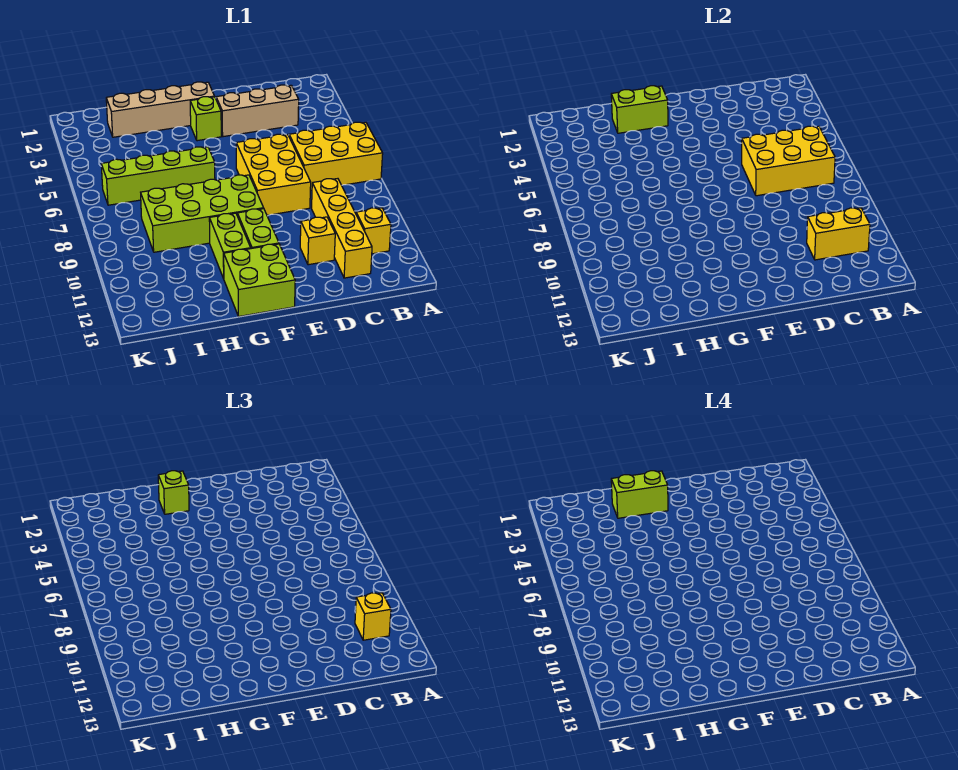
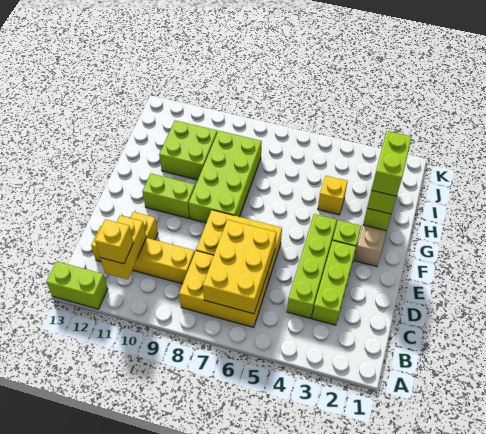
yellow 2x3 brick [289,122,383,190] -> yellow 2x3 brick turned to [179,251,268,327]
yellow 1x1 brick [356,208,391,254] -> yellow 1x1 brick moved to [318,176,348,215]
tan 1x3 brick [216,85,299,137] -> lime 1x3 brick [312,240,356,325]
lime 2x2 brick [224,244,295,316] -> lime 2x2 brick moved to [159,121,217,180]
lime 1x4 brick [101,147,215,205] -> lime 1x4 brick moved to [287,214,337,318]
lime 1x2 brick [209,213,251,279] -> lime 1x2 brick moved to [46,261,108,309]

